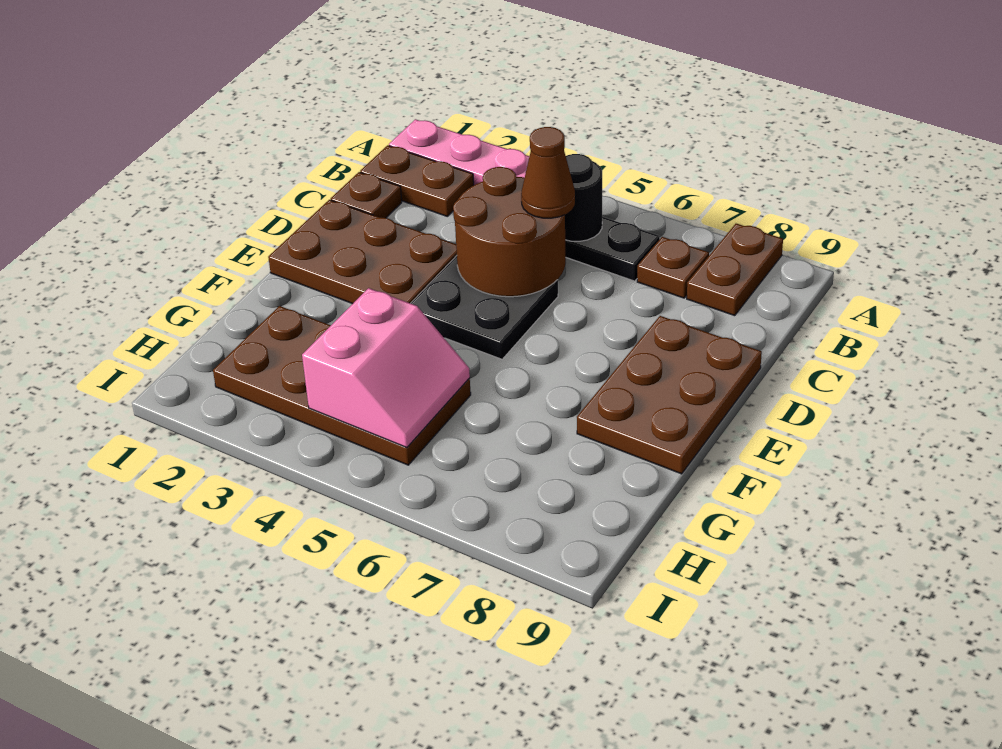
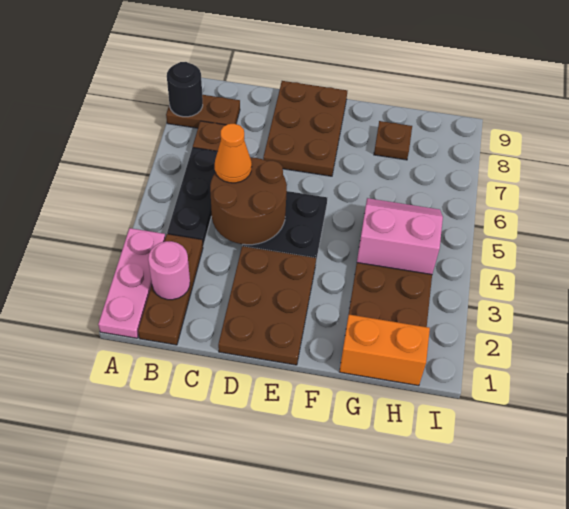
brown 1x2 plate [360,145,474,217] -> brown 1x3 plate [138,234,203,345]
none -> pink 1x1 round brick [148,241,190,300]
black 1x1 round brick [565,154,602,241] -> black 1x1 round brick moved to [167,62,203,117]
brown 1x1 plate [331,172,402,218] -> brown 1x1 plate moved to [374,121,412,160]
brown 1x1 cone [521,127,575,218] -> orange 1x1 cone [215,124,252,183]
brown 2x3 plate [577,316,762,474] -> brown 2x3 plate turned to [263,81,347,176]
none -> orange 1x2 brick [339,315,430,386]

